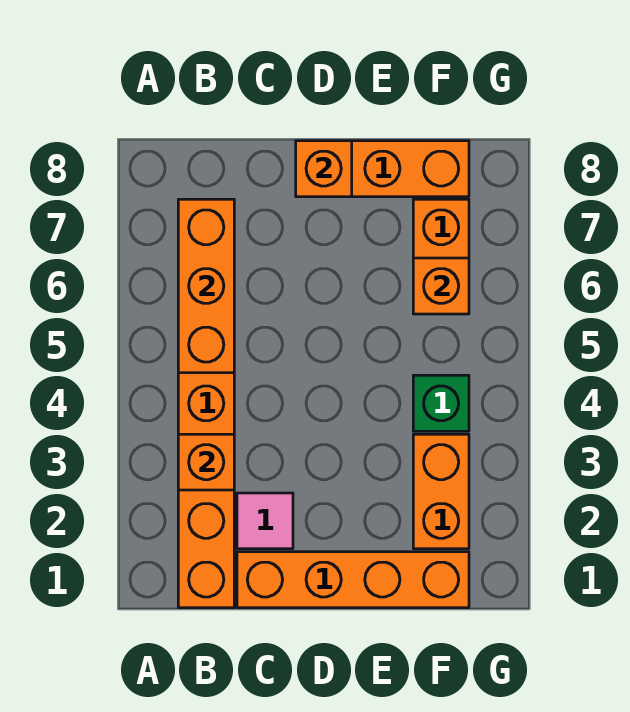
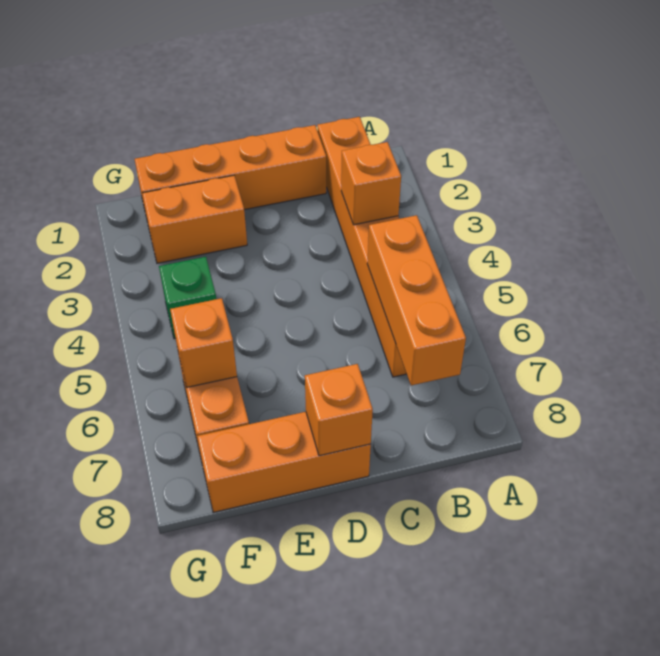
pink 1x1 tile [237,493,293,549] -> none
orange 1x2 brick [413,434,469,549] -> orange 1x2 brick turned to [142,175,247,263]

